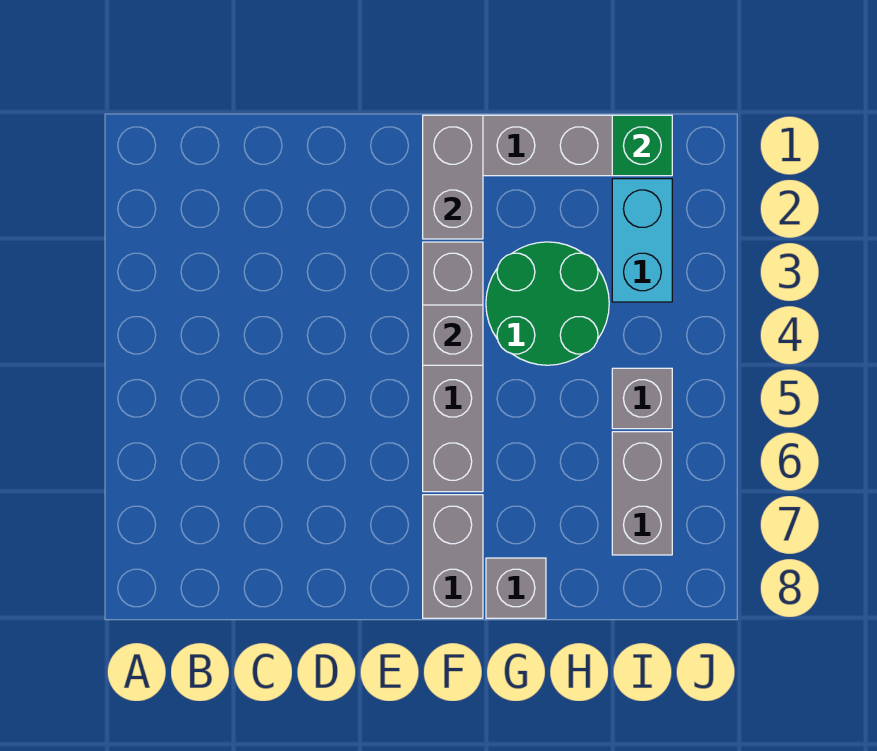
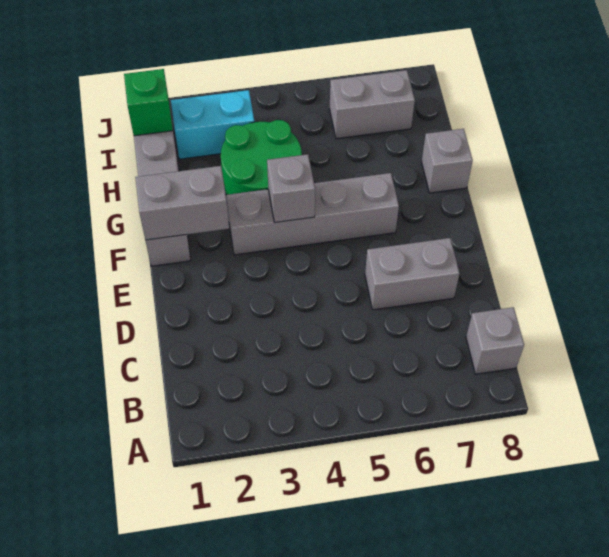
grey 1x2 brick [423,495,483,618] -> grey 1x2 brick moved to [365,238,459,310]
grey 1x1 brick [612,368,672,429] -> grey 1x1 brick moved to [466,307,524,374]

